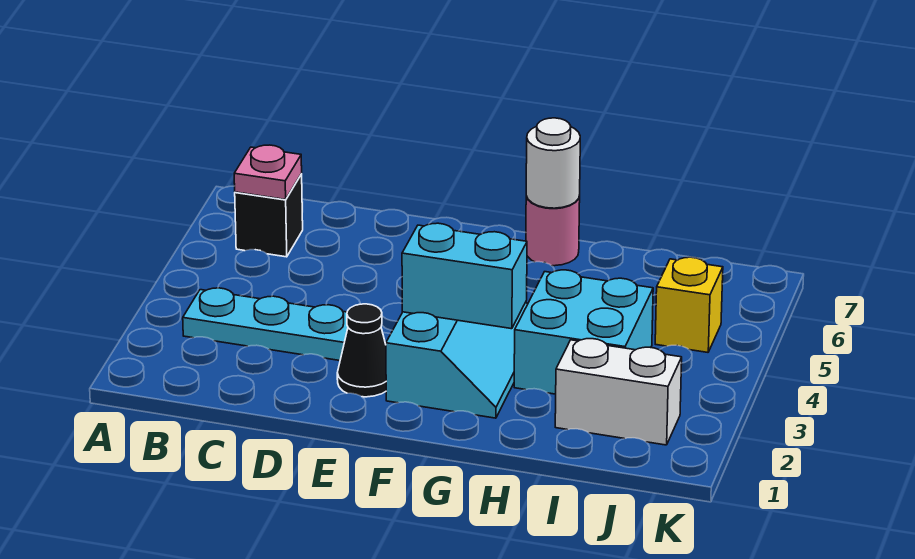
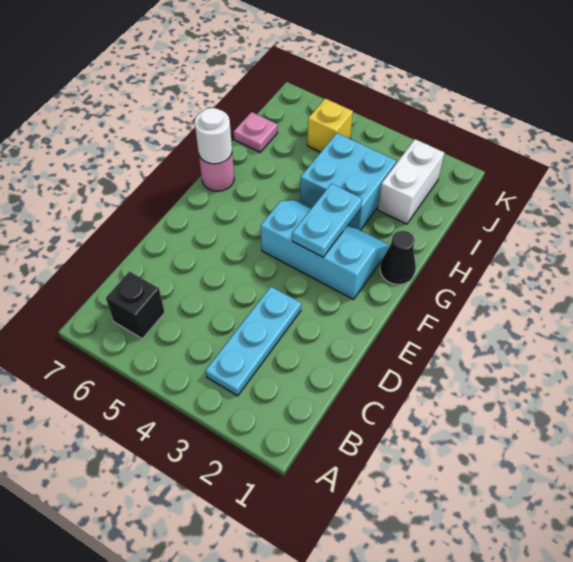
pink 1x1 plate [234,145,302,200] -> pink 1x1 plate moved to [234,112,278,152]
black 1x1 cone [337,304,386,397] -> black 1x1 cone moved to [380,231,416,285]
cyan 1x2 brick [402,223,527,329] -> cyan 1x2 plate [292,184,362,257]

